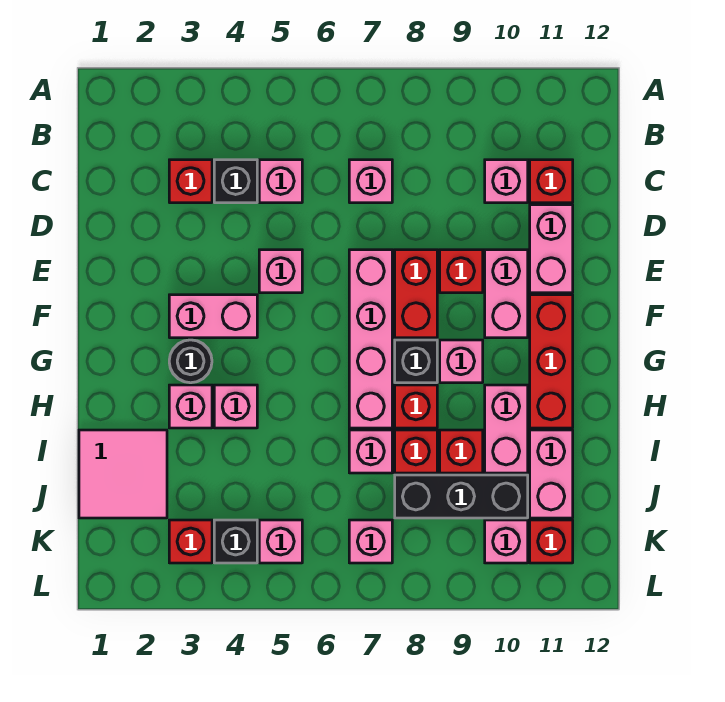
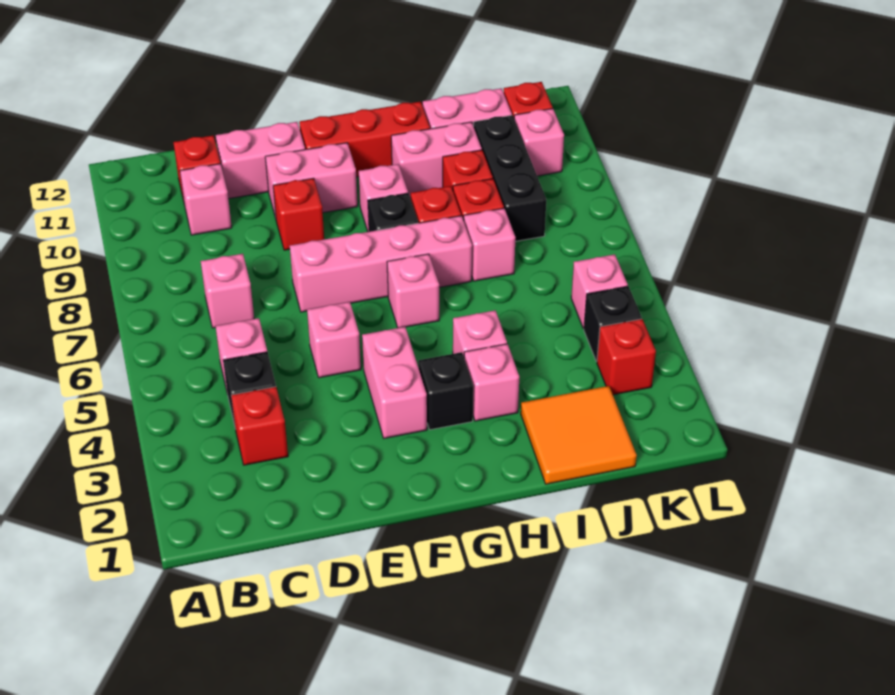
red 1x2 brick [395,250,437,338] -> none
black 1x1 round brick [169,340,212,383] -> black 1x1 brick [418,352,473,430]
pink 2x2 tile [79,430,167,518] -> orange 2x2 tile [521,386,637,484]
pink 1x1 brick [349,520,392,563] -> pink 1x1 brick moved to [387,254,439,328]

